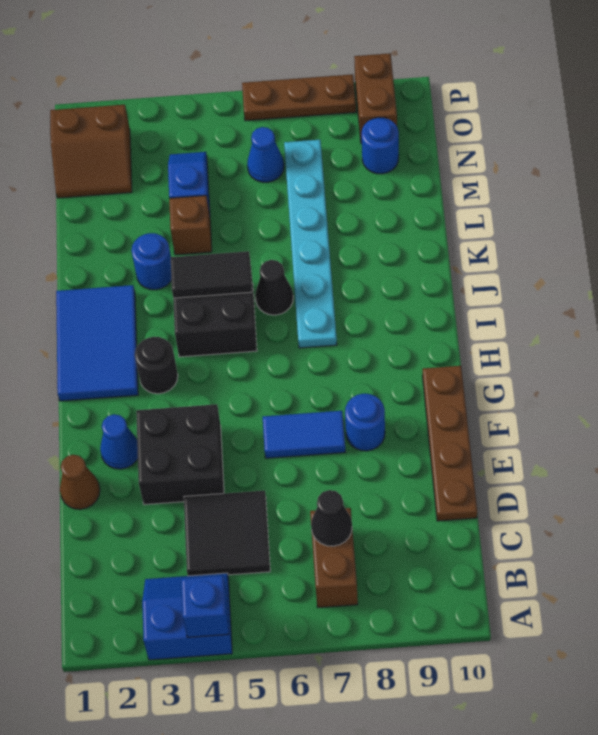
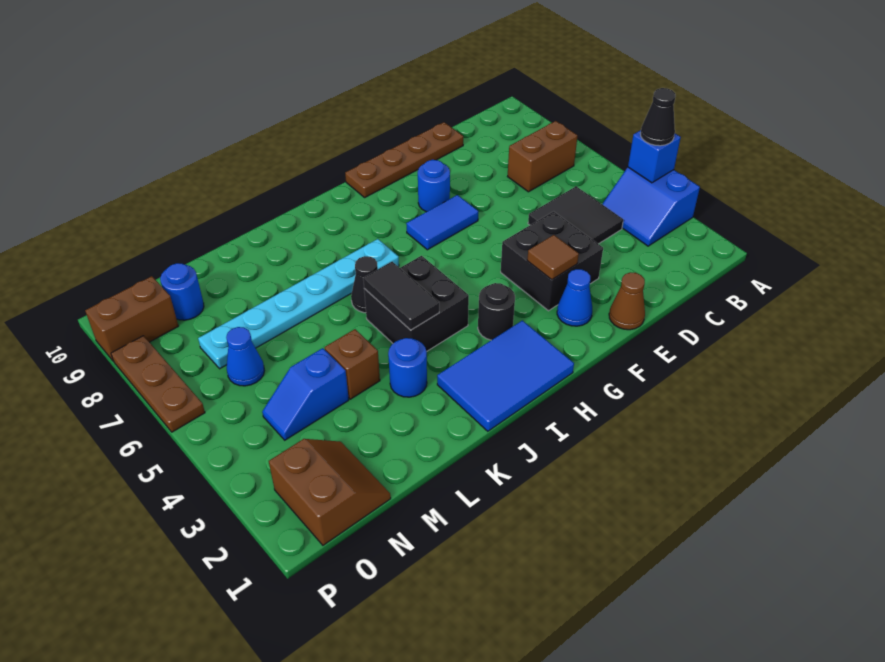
black 1x1 cone [311,490,352,546] -> black 1x1 cone moved to [640,88,675,146]
none -> brown 1x1 tile [527,235,579,280]
blue 1x2 tile [263,411,345,458] -> blue 1x2 tile turned to [406,195,478,250]

